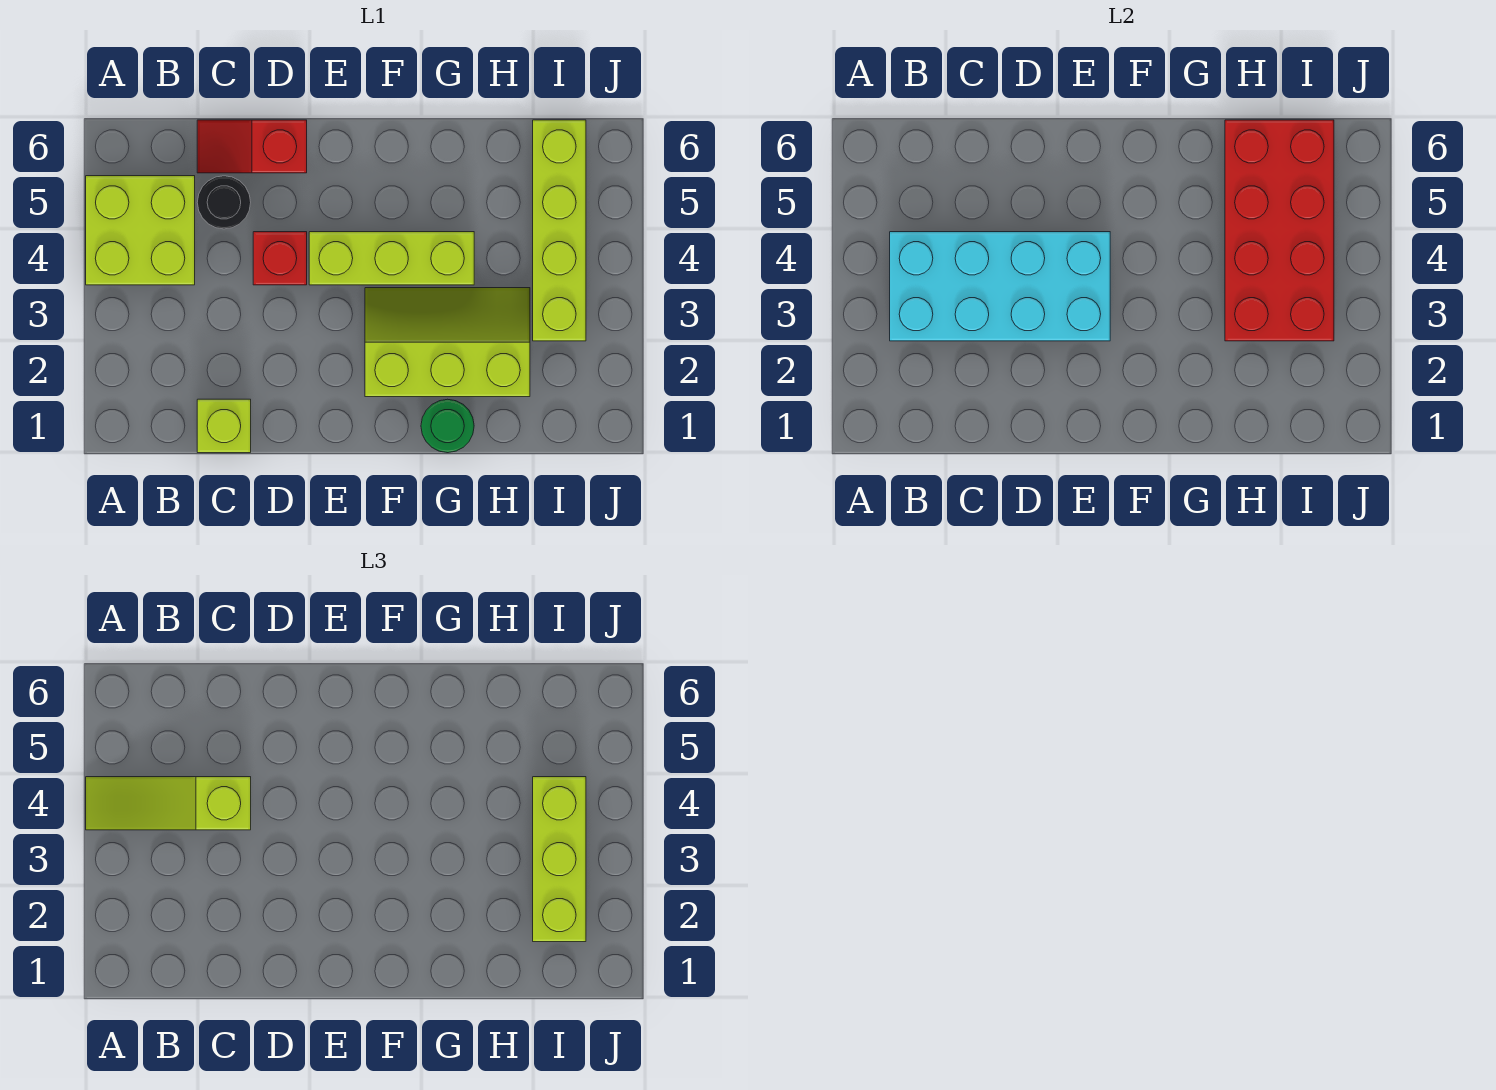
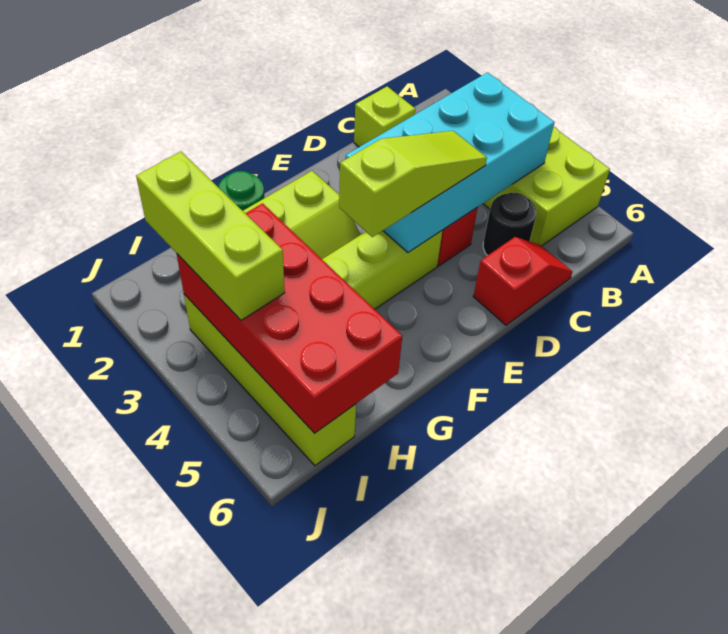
lime 1x3 slope [86,777,251,830] -> lime 1x3 slope moved to [339,131,487,237]

